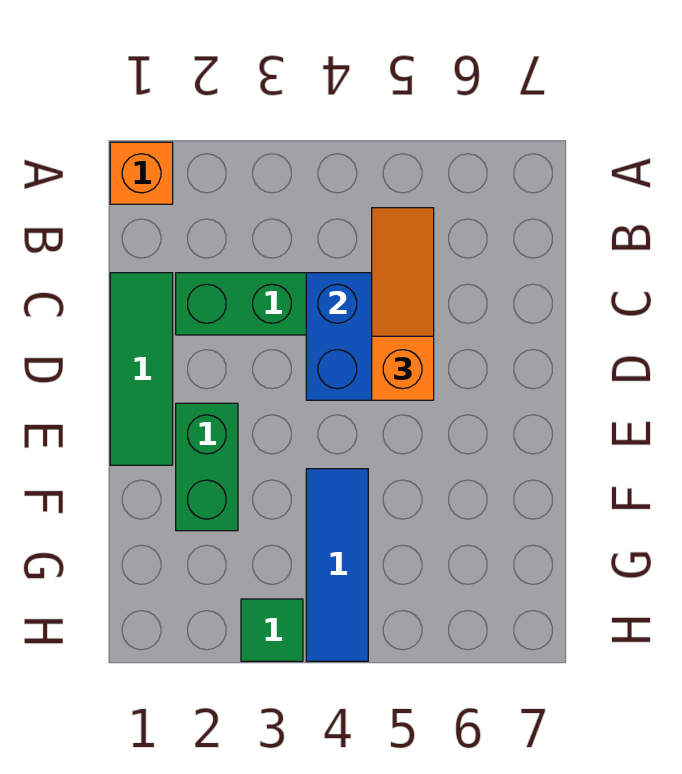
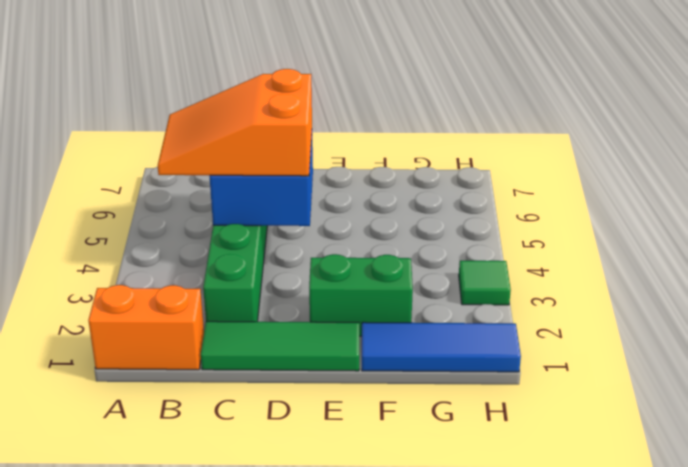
orange 1x1 brick [110,142,173,204] -> orange 1x2 brick [88,285,204,370]
orange 1x3 slope [372,208,434,400] -> orange 2x3 slope [158,69,312,176]
blue 1x3 tile [306,469,368,661] -> blue 1x3 tile moved to [362,322,521,372]

